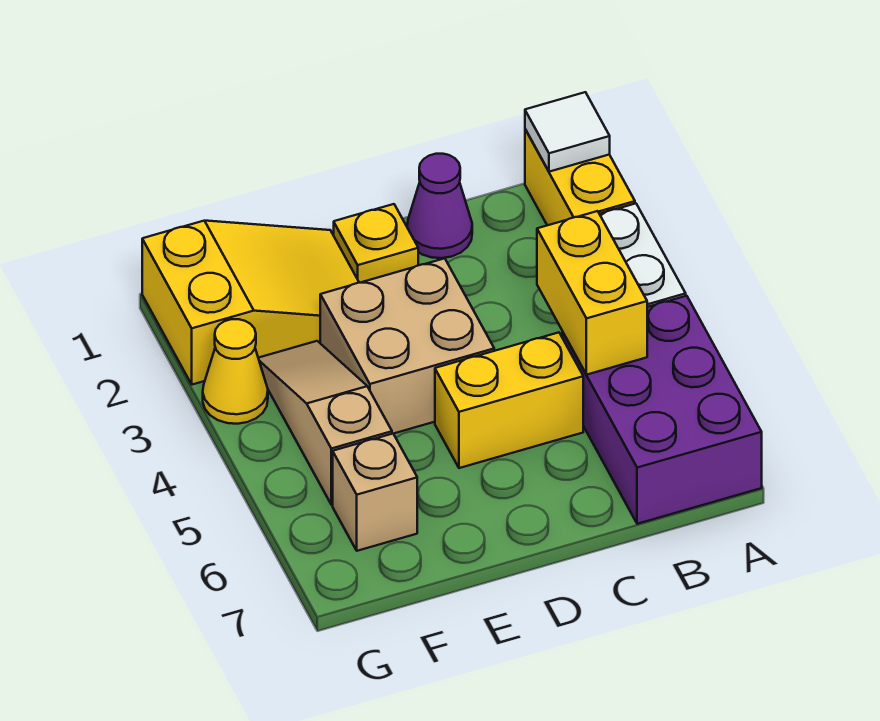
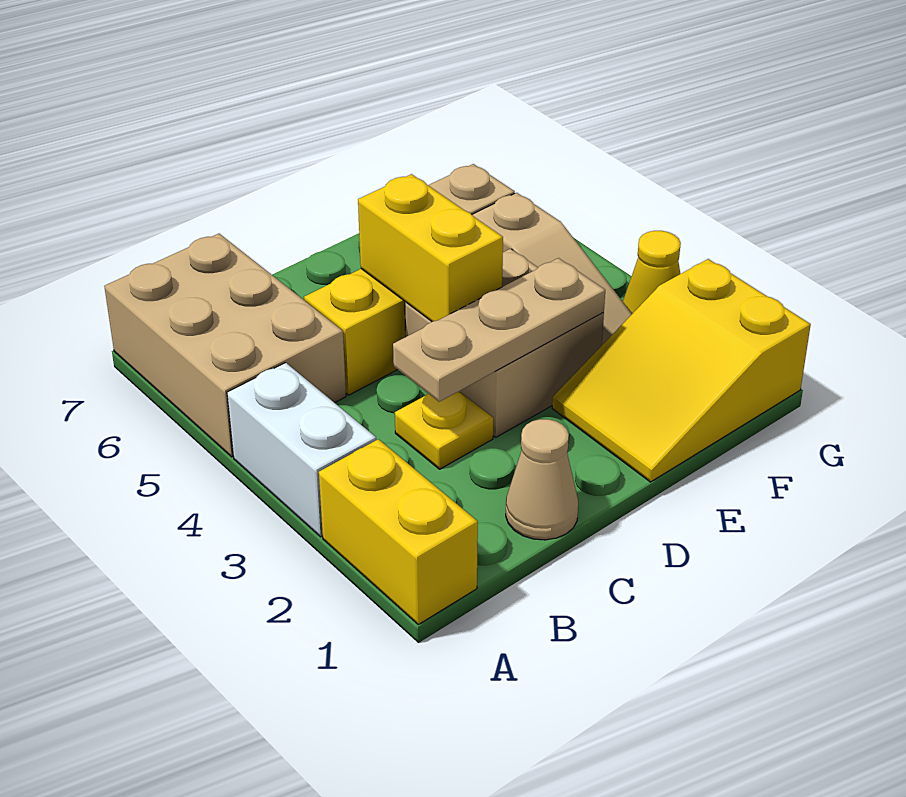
white 1x1 tile [525,92,610,172] -> none
purple 2x3 brick [562,296,762,524] -> tan 2x3 brick [104,234,346,457]
yellow 1x2 brick [537,211,647,375] -> yellow 1x2 brick moved to [358,174,503,322]
purple 1x1 cone [407,154,472,258] -> tan 1x1 cone [506,419,578,540]
none -> tan 1x3 plate [393,258,605,402]
yellow 1x1 plate [334,204,418,283] -> yellow 1x1 plate moved to [395,391,493,469]

